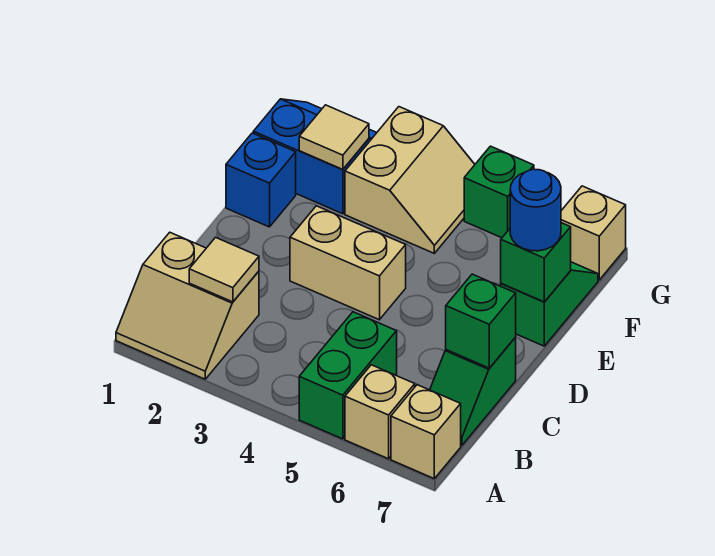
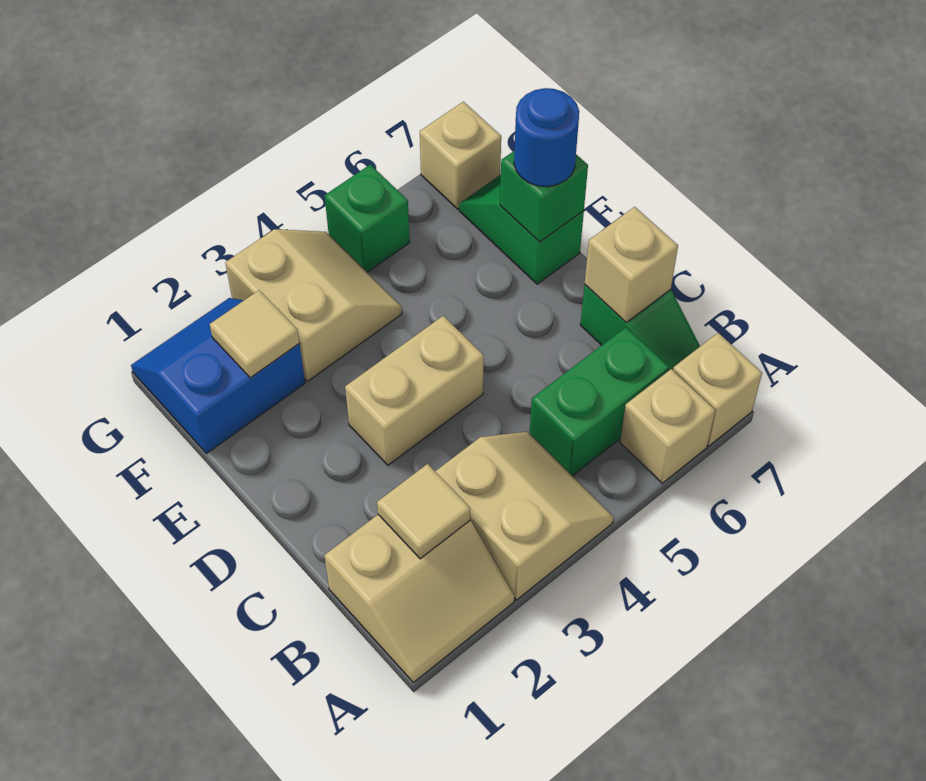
none -> tan 2x2 slope [435,432,613,600]
green 1x2 brick [299,312,397,439] -> green 1x2 brick turned to [530,327,669,476]
green 1x1 brick [446,274,516,368] -> tan 1x1 brick [585,207,678,322]
blue 1x1 brick [226,133,296,227] -> none

